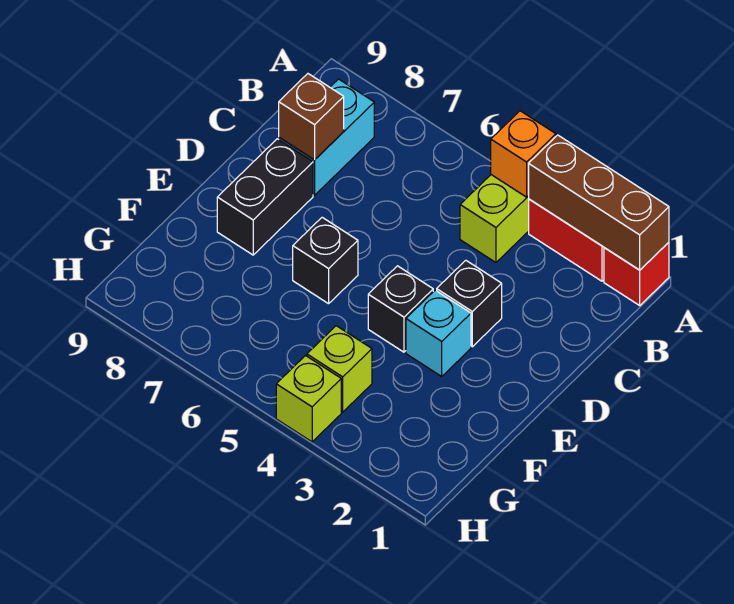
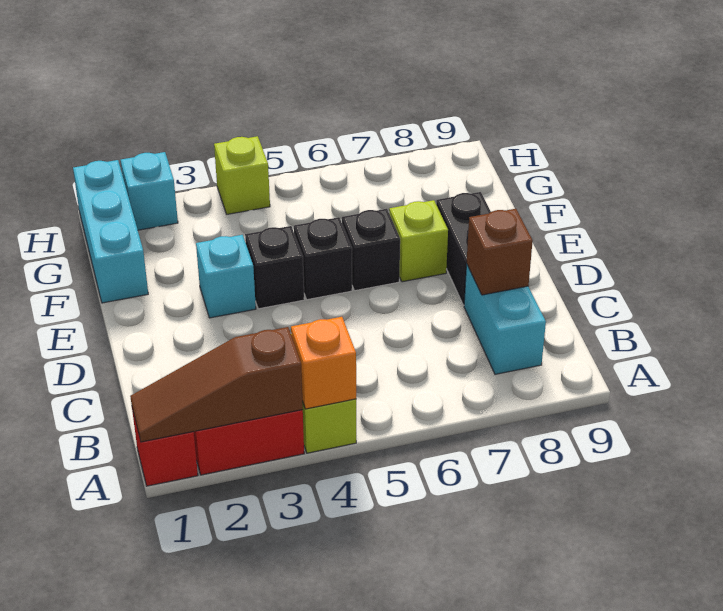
brown 1x3 brick [529,135,669,270] -> brown 1x3 slope [130,327,303,442]
black 1x1 brick [437,260,502,347] -> black 1x1 brick moved to [294,217,352,300]
none -> cyan 1x3 brick [73,160,148,303]
lime 1x1 brick [307,326,372,412] -> lime 1x1 brick moved to [389,200,448,282]
none -> cyan 1x1 brick [121,152,178,230]

